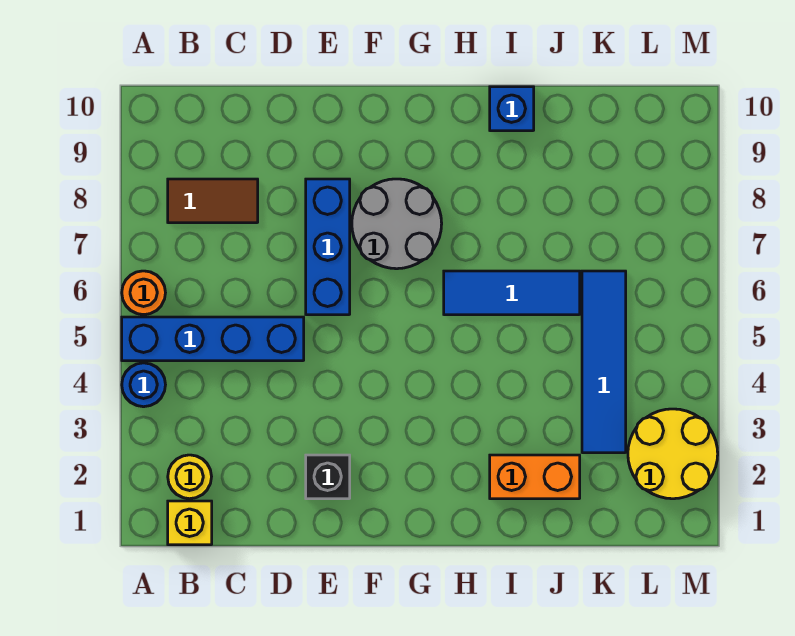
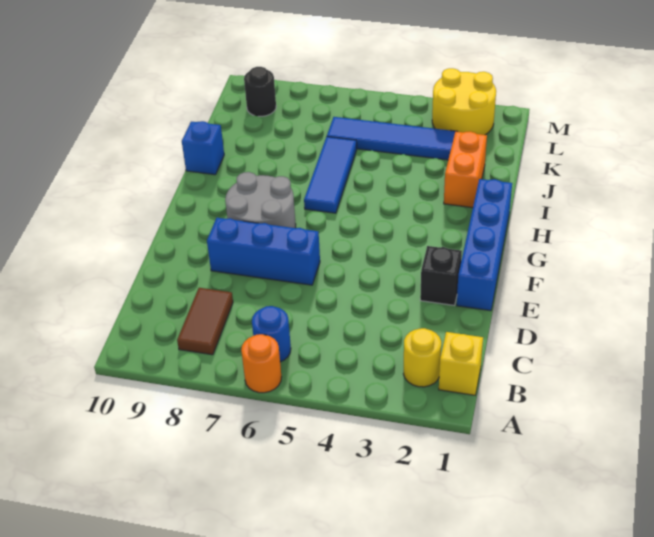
blue 1x1 round brick [122,363,165,407] -> blue 1x1 round brick moved to [252,306,291,362]
blue 1x4 brick [122,317,304,361] -> blue 1x4 brick moved to [457,179,512,311]
none -> black 1x1 round brick [244,67,276,116]

